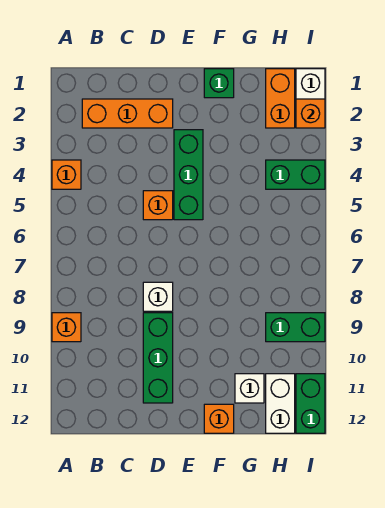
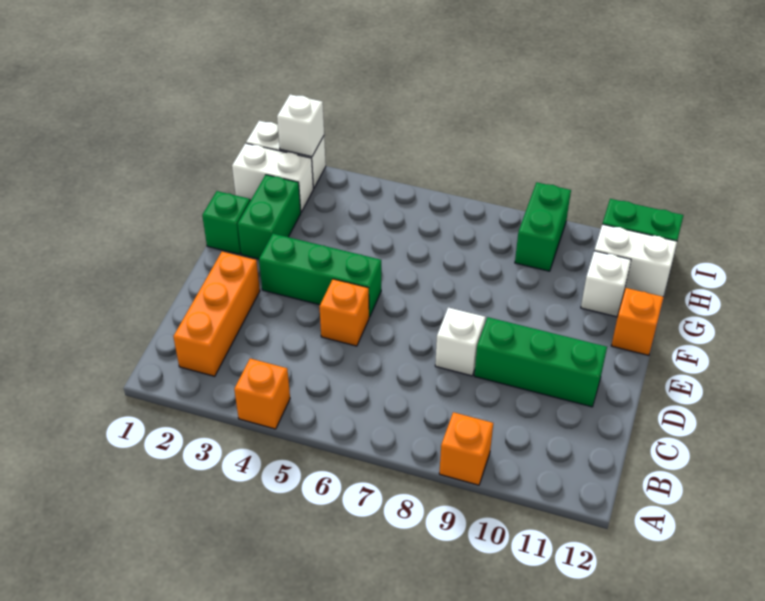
orange 1x2 brick [266,69,295,128] -> white 1x2 brick [232,143,313,212]
green 1x2 brick [266,160,325,189] -> green 1x2 brick moved to [238,175,301,259]
orange 1x1 brick [296,99,325,128] -> white 1x1 brick [277,94,324,157]

